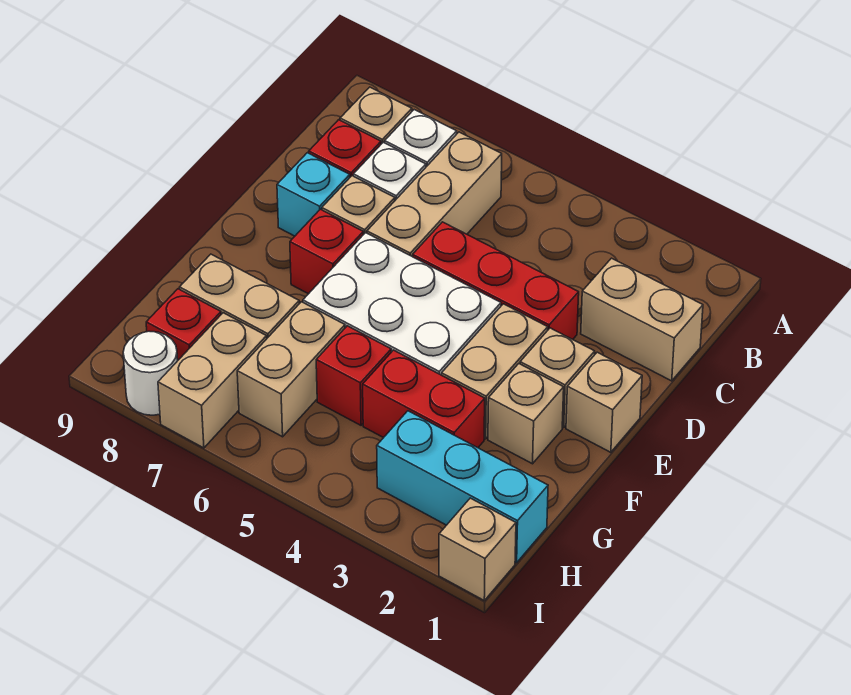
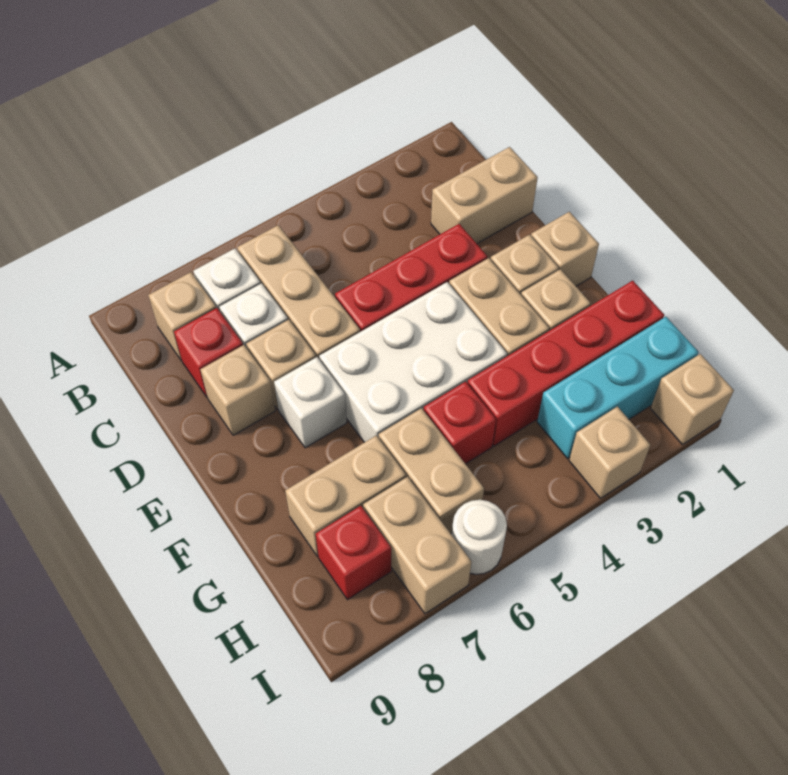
cyan 1x1 brick [277,153,350,236] -> tan 1x1 brick [200,345,275,435]
red 1x1 brick [290,209,363,294] -> white 1x1 brick [274,357,347,448]
red 1x2 brick [363,350,485,448] -> red 1x4 brick [467,281,664,446]
none -> tan 1x1 brick [569,407,650,498]
white 1x1 round brick [123,331,178,415] -> white 1x1 round brick moved to [452,500,507,574]

